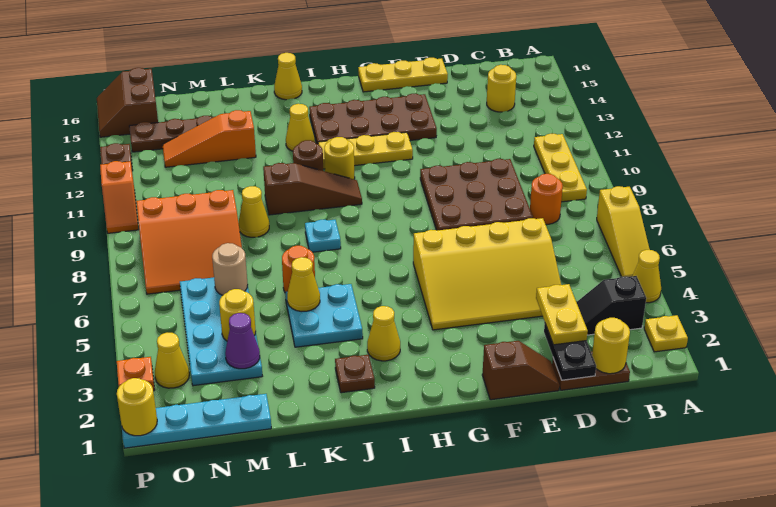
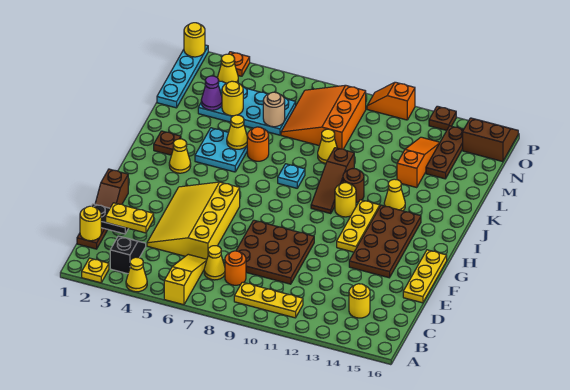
yellow 1x3 slope [597,186,650,277] -> yellow 1x3 slope turned to [164,254,207,305]
yellow 1x1 cone [274,53,302,100] -> yellow 1x1 cone moved to [204,246,225,280]

